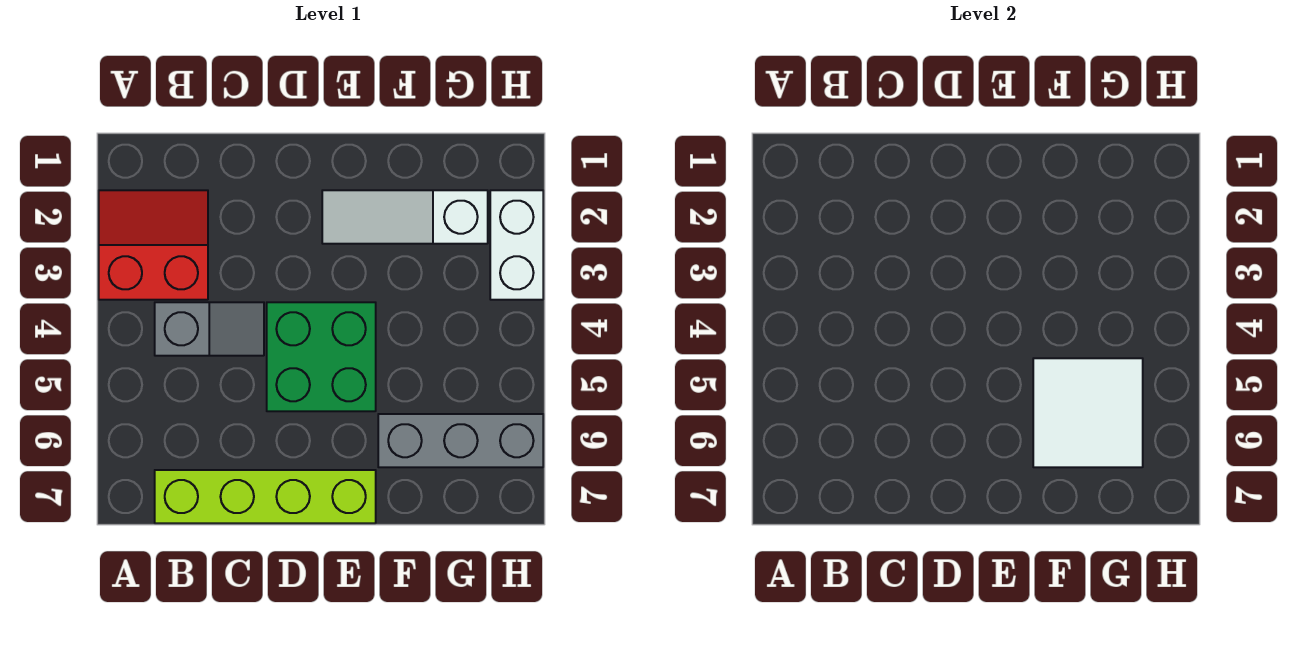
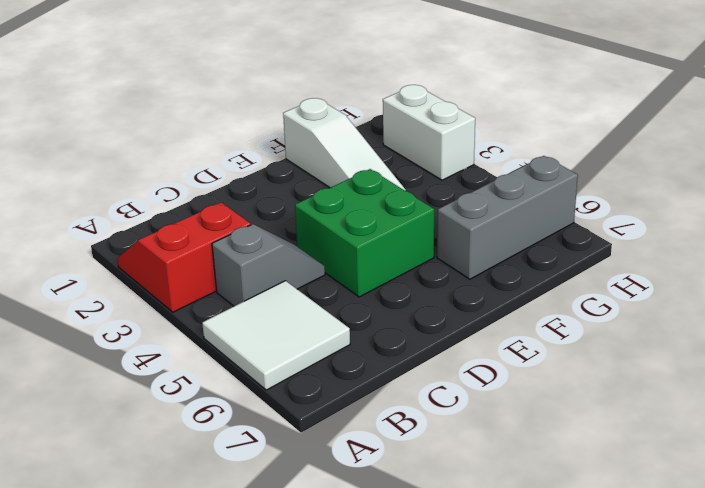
lime 1x4 brick [155,470,376,523] -> none
white 1x3 slope [322,190,488,244] -> white 1x3 slope turned to [283,98,406,191]
white 2x2 tile [1033,358,1143,467] -> white 2x2 tile moved to [202,281,350,390]

